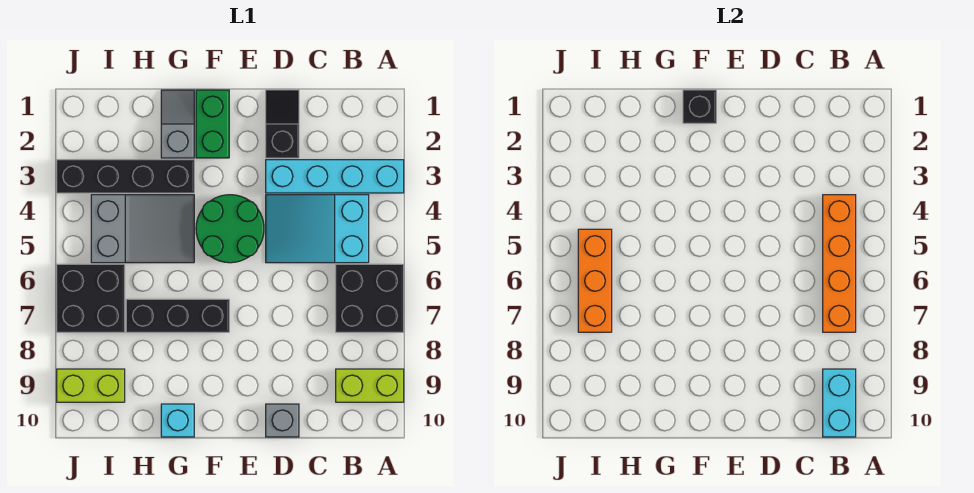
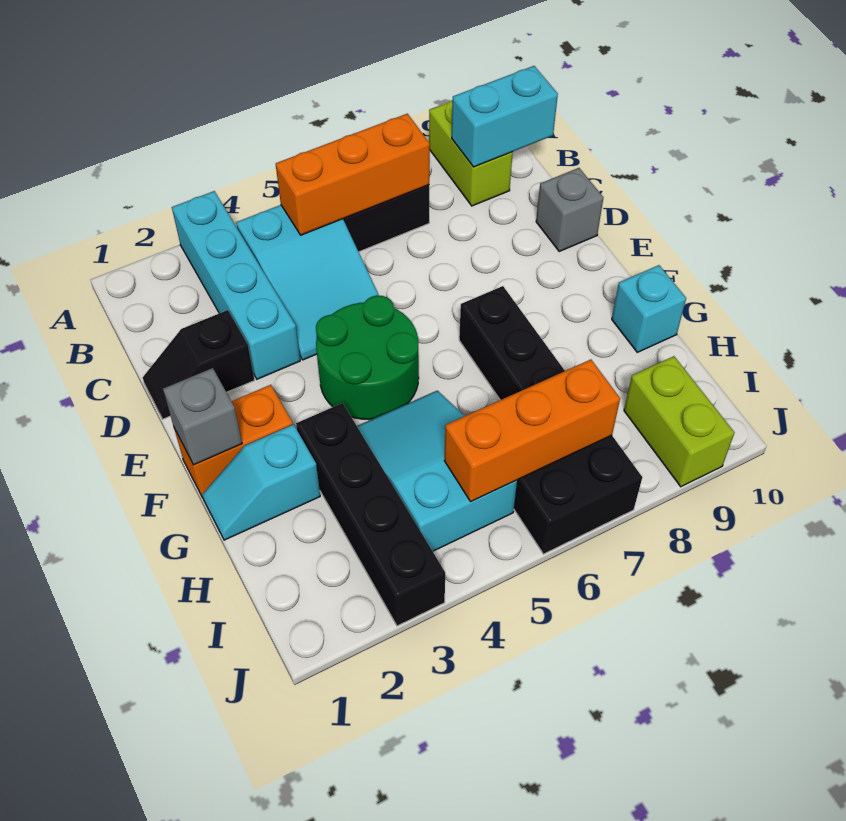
orange 1x4 brick [823,195,856,332] -> orange 1x3 brick [276,114,430,235]
green 1x2 brick [196,90,229,158] -> orange 1x2 brick [174,385,293,498]
black 1x1 brick [683,90,716,123] -> grey 1x1 brick [163,368,242,465]
grey 1x2 slope [161,90,194,158] -> cyan 1x2 slope [202,424,320,540]
grey 2x3 slope [91,195,194,263] -> cyan 2x3 slope [357,391,517,551]

